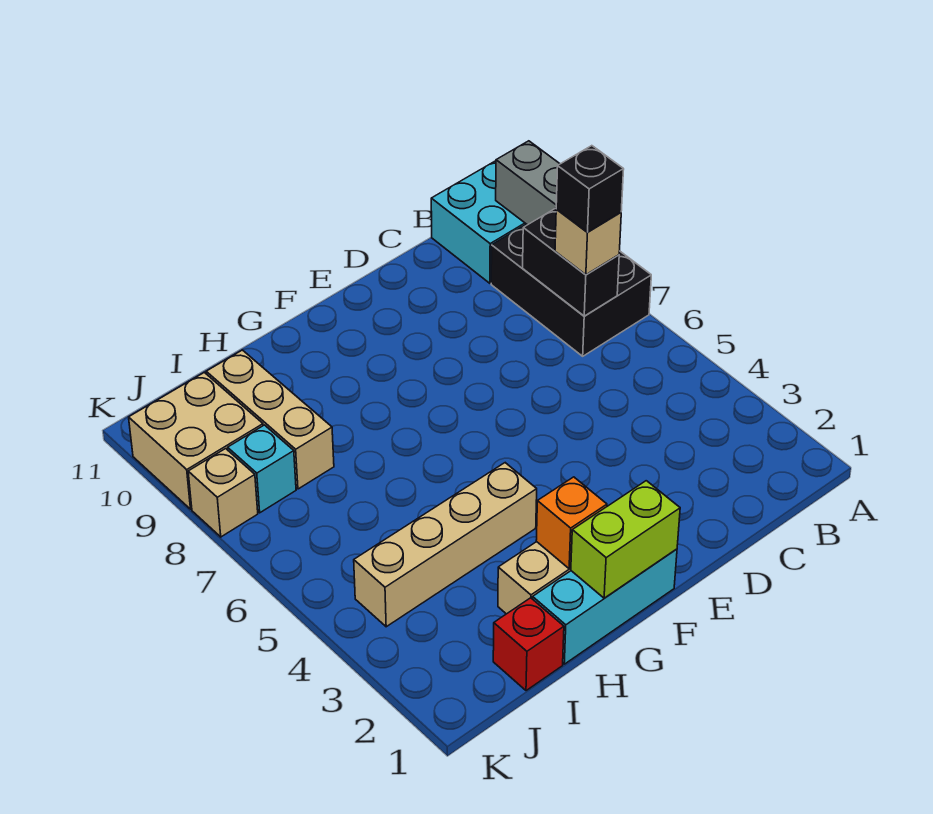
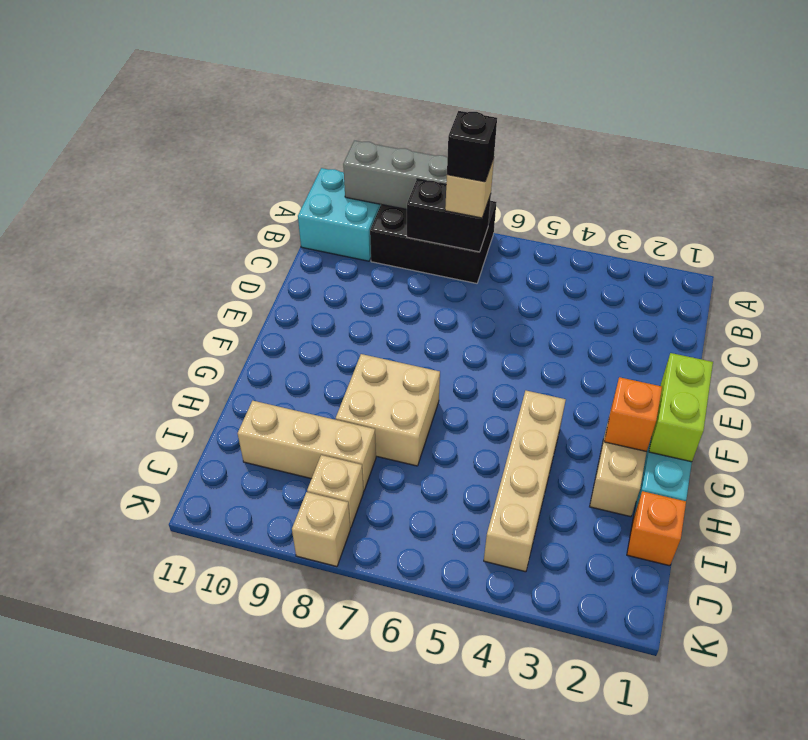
red 1x1 brick [493,598,564,691] -> orange 1x1 brick [627,491,686,566]
cyan 1x1 brick [228,425,296,513] -> tan 1x1 brick [307,455,363,528]
tan 2x2 brick [129,372,263,509] -> tan 2x2 brick moved to [336,354,440,466]

